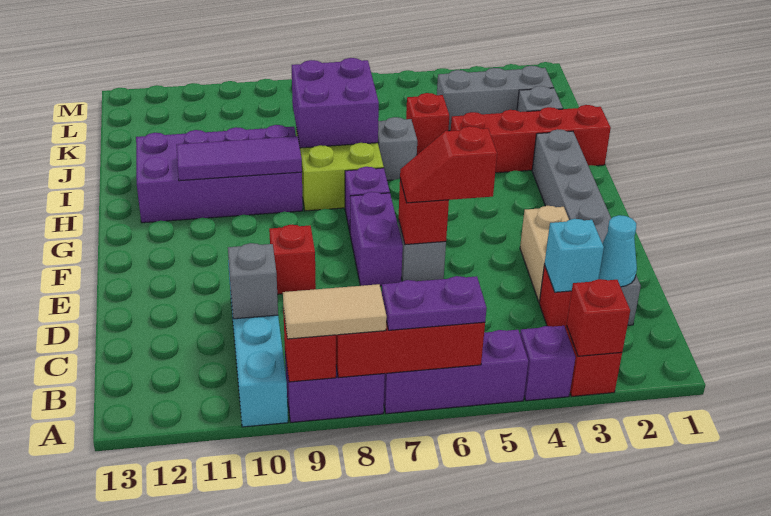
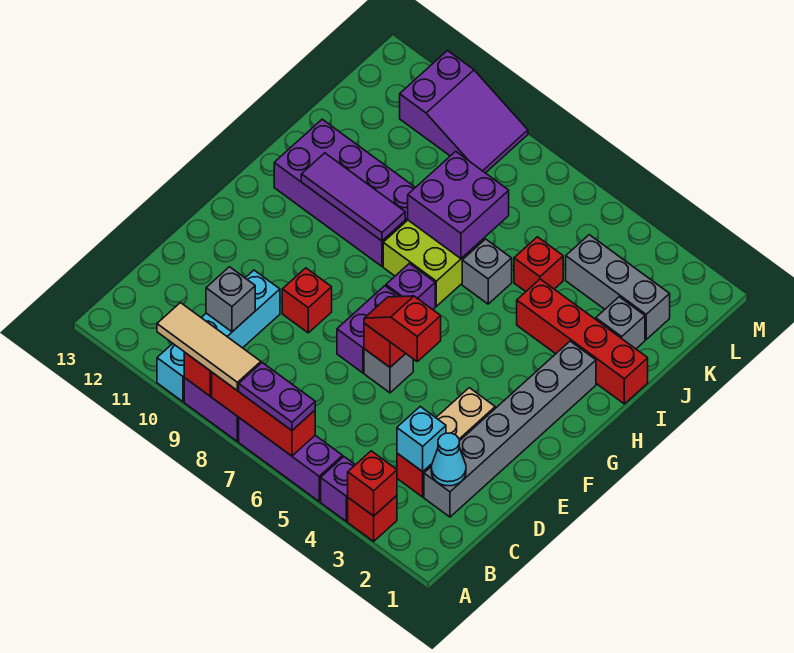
tan 1x2 tile [283,284,387,339] -> tan 1x3 tile [157,303,261,391]
none -> purple 2x3 slope [400,51,528,173]

